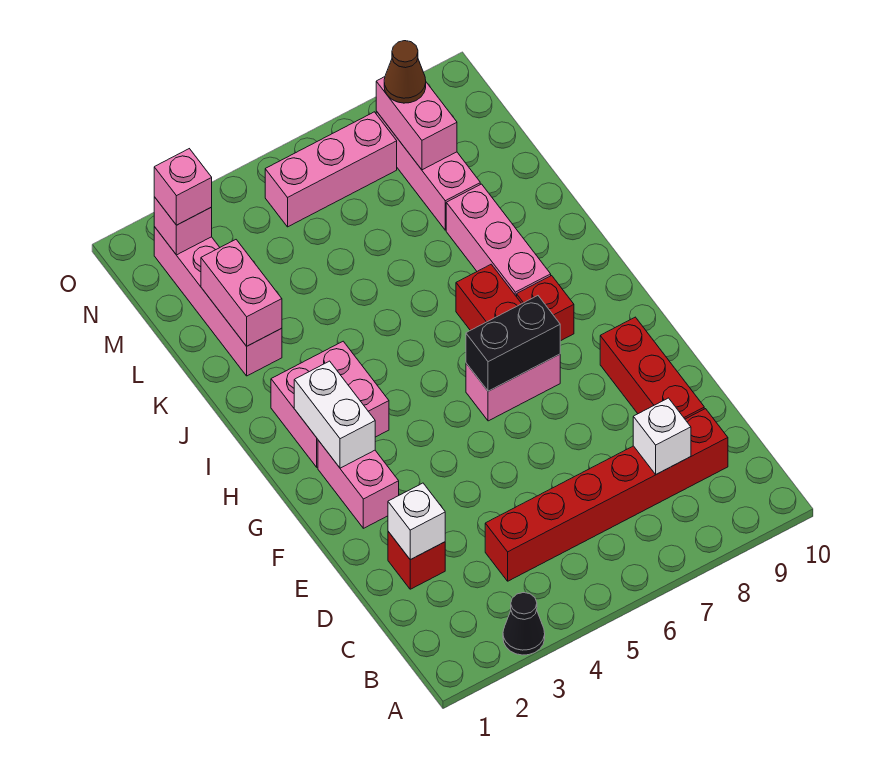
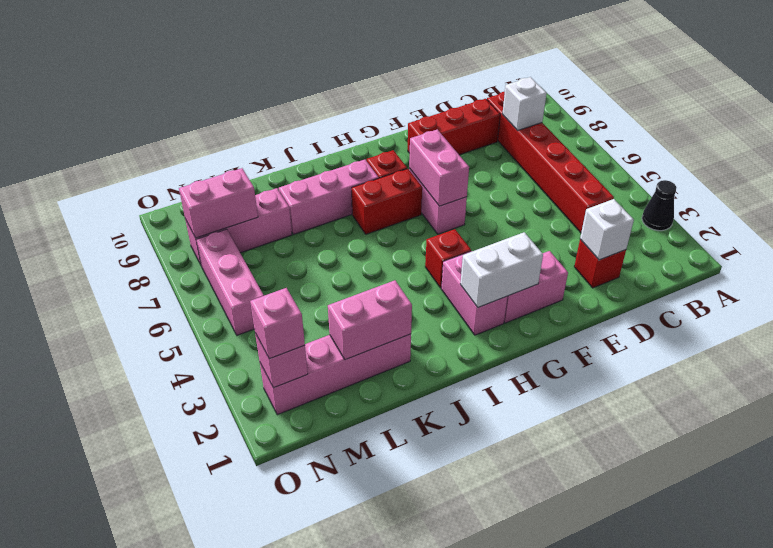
black 1x2 brick [466,296,560,391] -> pink 1x2 brick [409,129,469,206]
pink 2x2 brick [271,341,389,467] -> pink 1x2 brick [441,251,507,335]
none -> red 1x1 brick [425,229,471,288]
brown 1x1 cone [384,41,426,103] -> none

